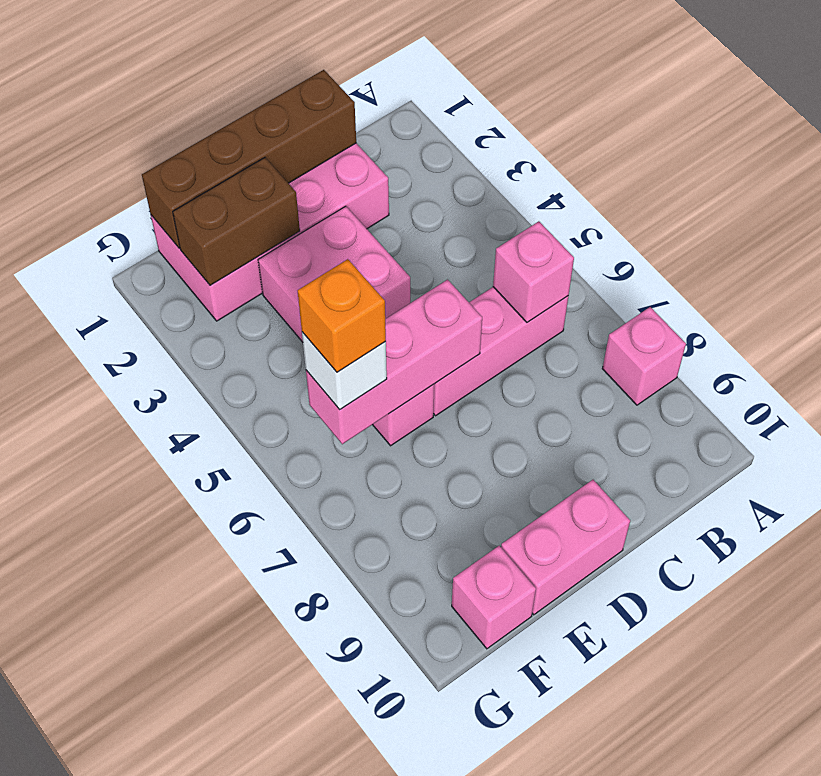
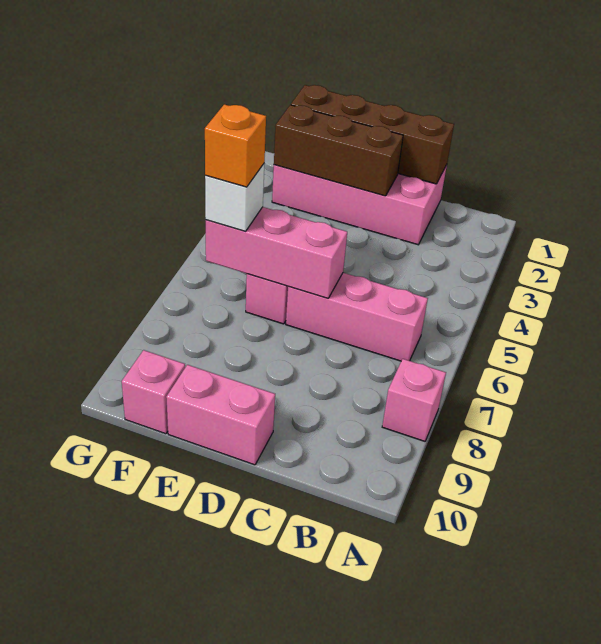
pink 1x1 brick [493,221,574,322] -> none
pink 2x2 brick [258,206,410,342] -> none
brown 1x2 brick [173,158,300,285] -> brown 1x3 brick [274,105,403,196]

